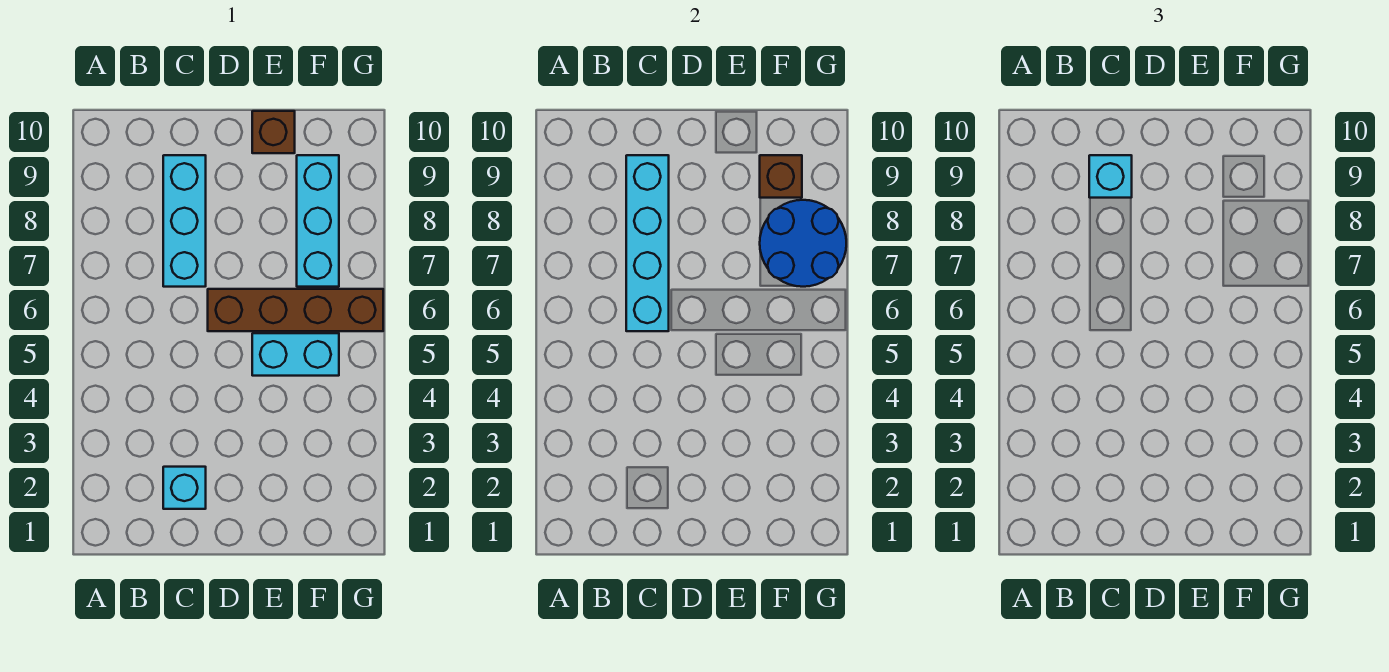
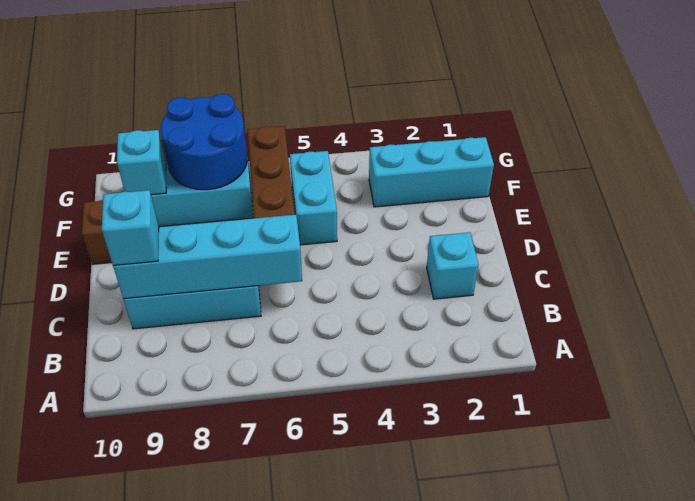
none -> cyan 1x3 brick [369,137,494,207]
brown 1x1 brick [760,155,802,198] -> cyan 1x1 brick [117,130,166,195]

